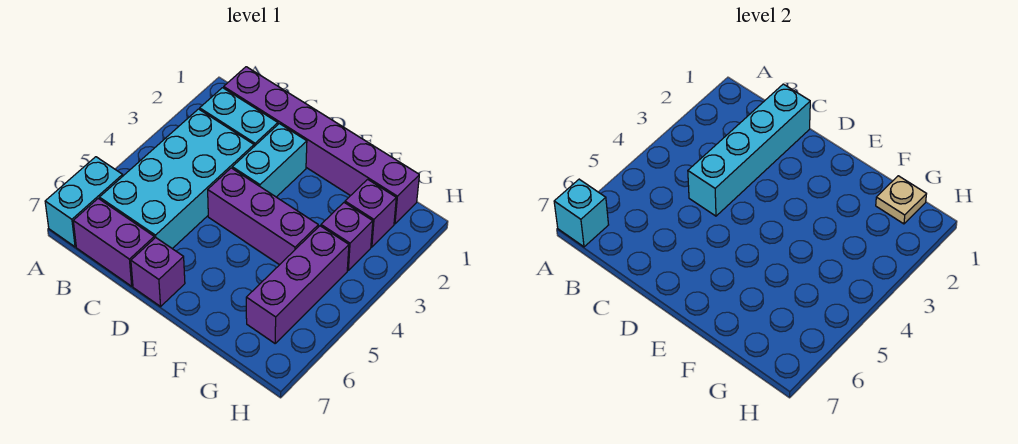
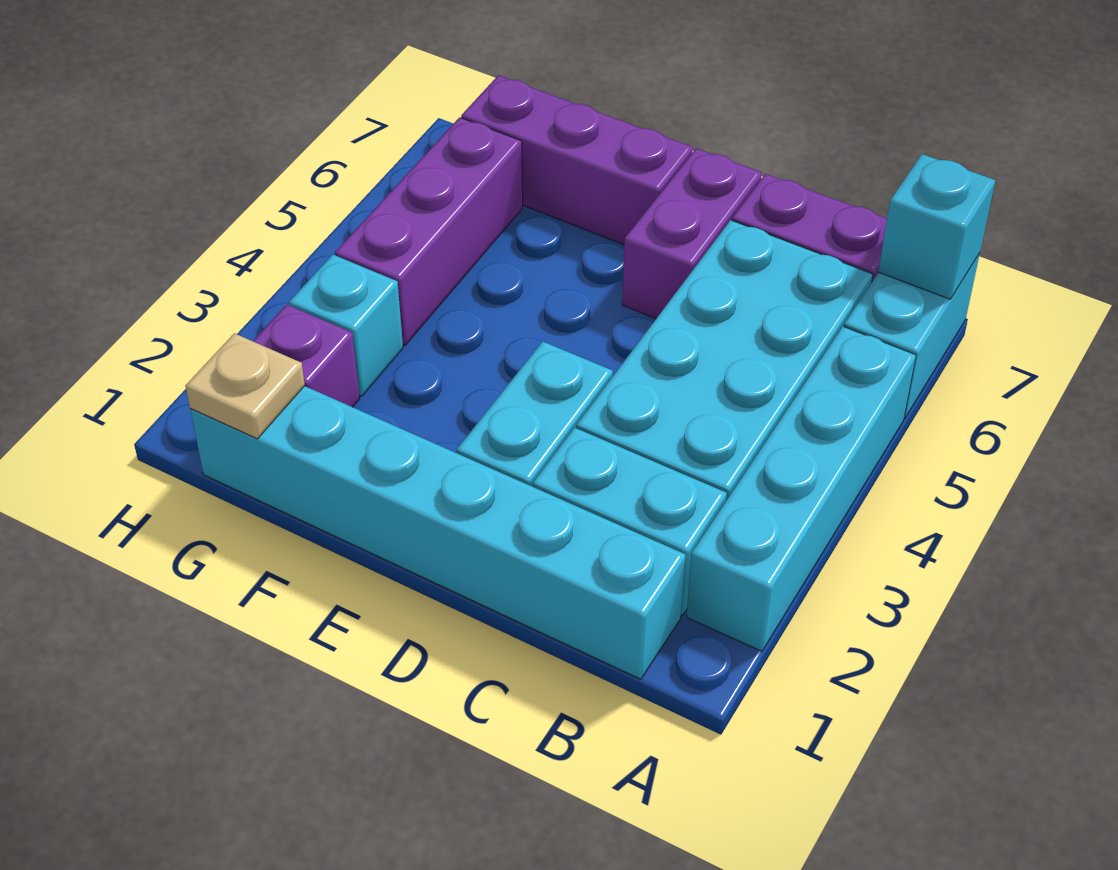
purple 1x6 brick [224,67,419,224] -> cyan 1x6 brick [190,386,685,679]
cyan 1x4 brick [688,84,810,216] -> cyan 1x4 brick moved to [686,327,916,651]
purple 1x3 brick [208,168,318,265] -> purple 1x3 brick moved to [461,75,693,245]
purple 1x1 brick [131,238,185,306] -> purple 1x2 brick [622,148,762,318]
purple 1x1 brick [321,203,373,270] -> cyan 1x1 brick [289,255,403,396]

